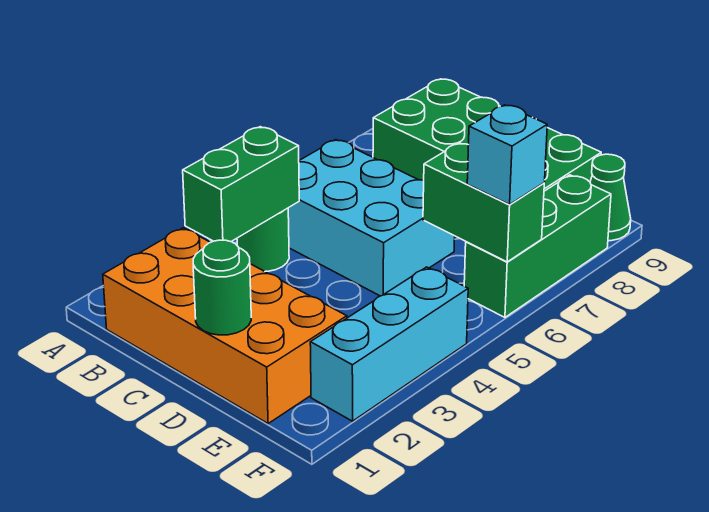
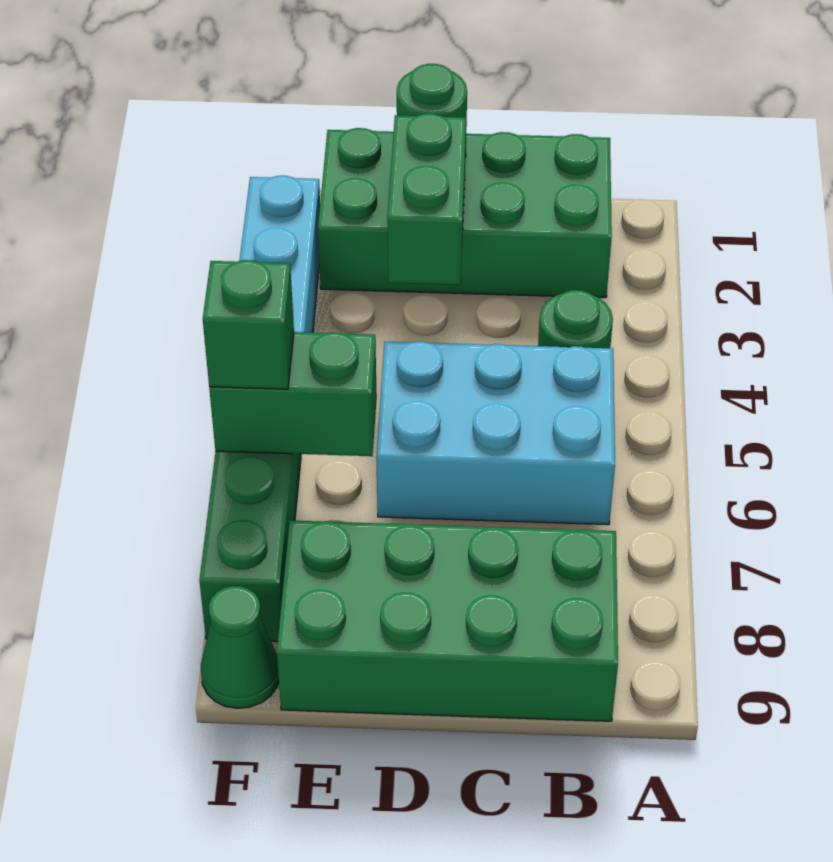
orange 2x4 brick [103,228,347,424] -> green 2x4 brick [318,128,612,298]
green 1x2 brick [183,127,299,242] -> green 1x2 brick moved to [388,113,466,285]
cyan 1x1 brick [467,105,547,205] -> green 1x1 brick [203,260,294,389]

